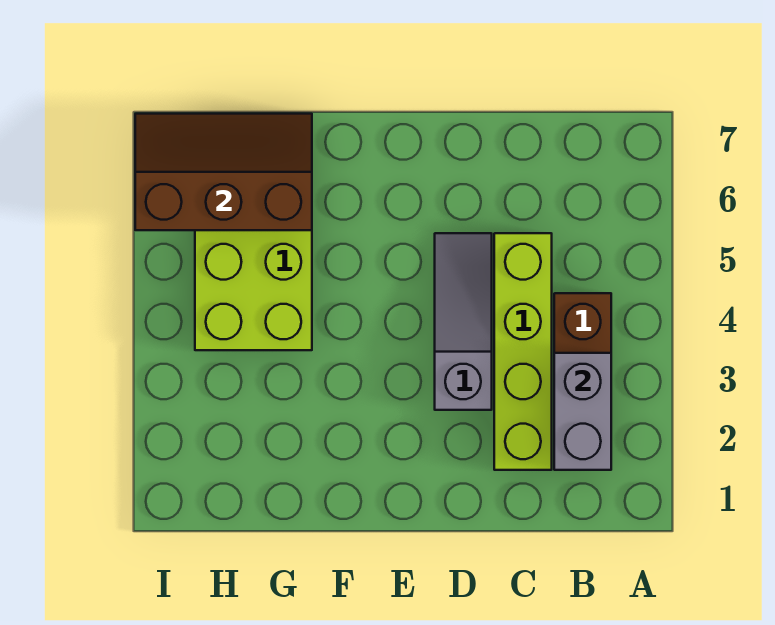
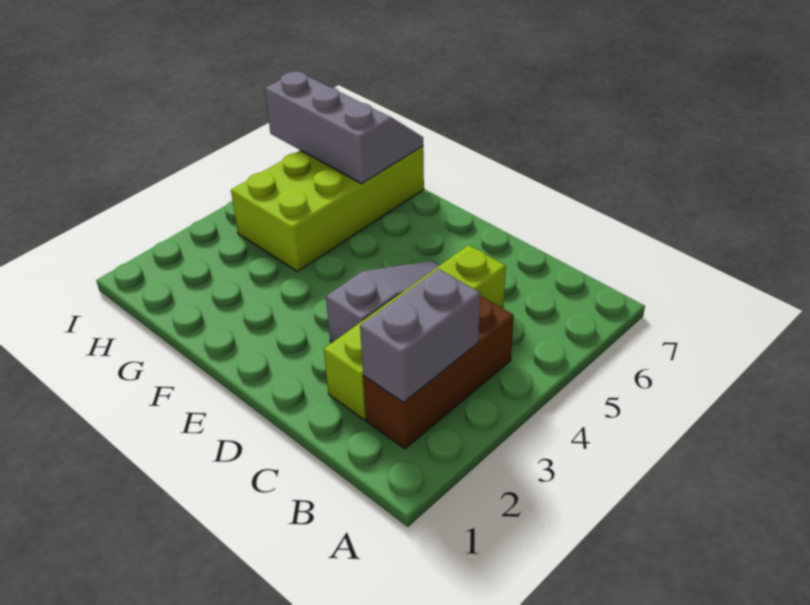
brown 2x3 slope [135,114,312,230] -> grey 2x3 slope [265,71,423,184]

